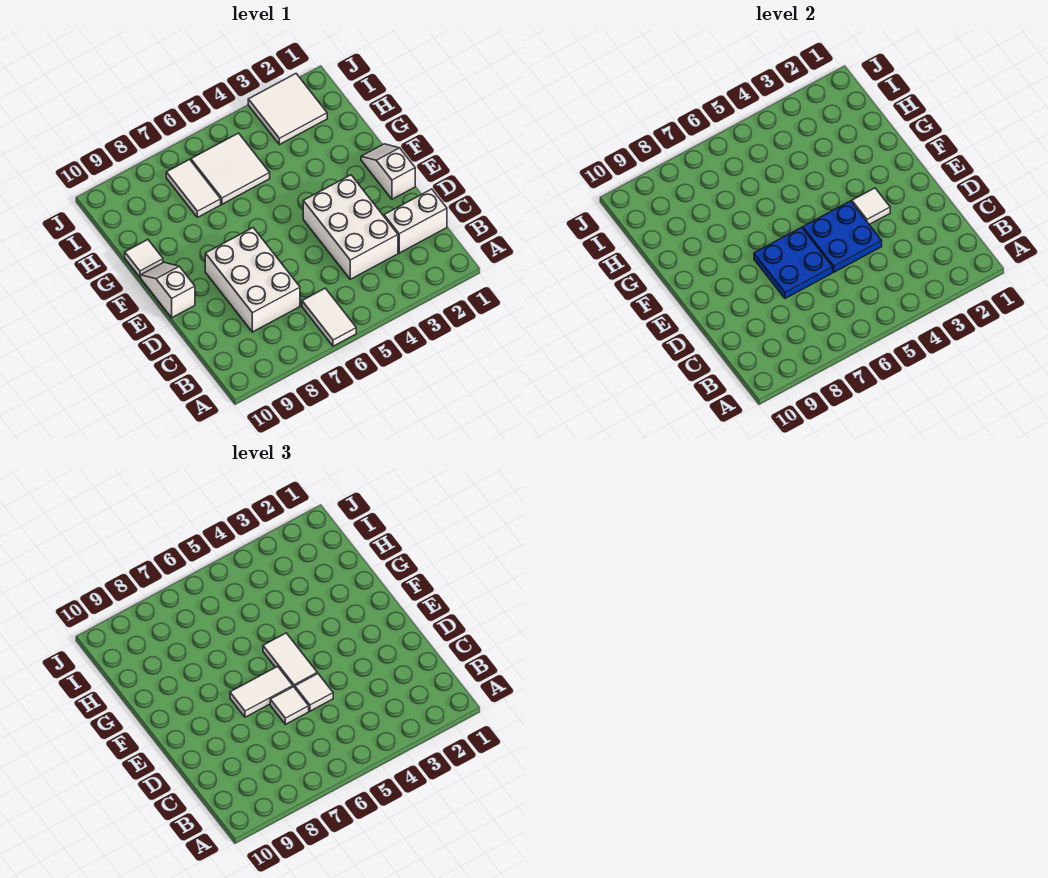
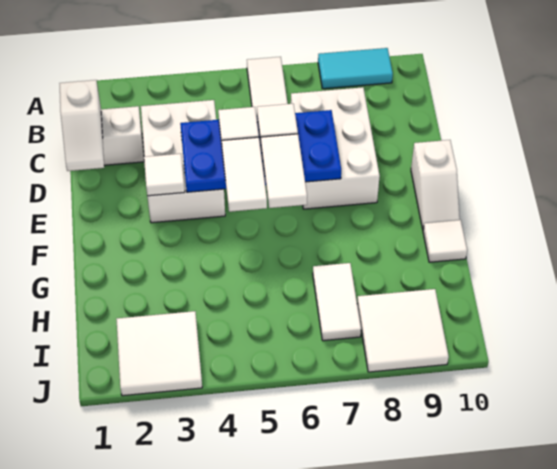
none -> cyan 1x2 tile [318,48,393,89]
white 1x2 slope [361,144,415,199] -> white 1x2 slope moved to [60,80,104,171]
white 1x2 tile [230,666,293,717] -> white 1x2 tile turned to [261,134,307,208]
white 2x2 tile [191,133,270,204] -> white 2x2 tile moved to [357,289,449,372]

